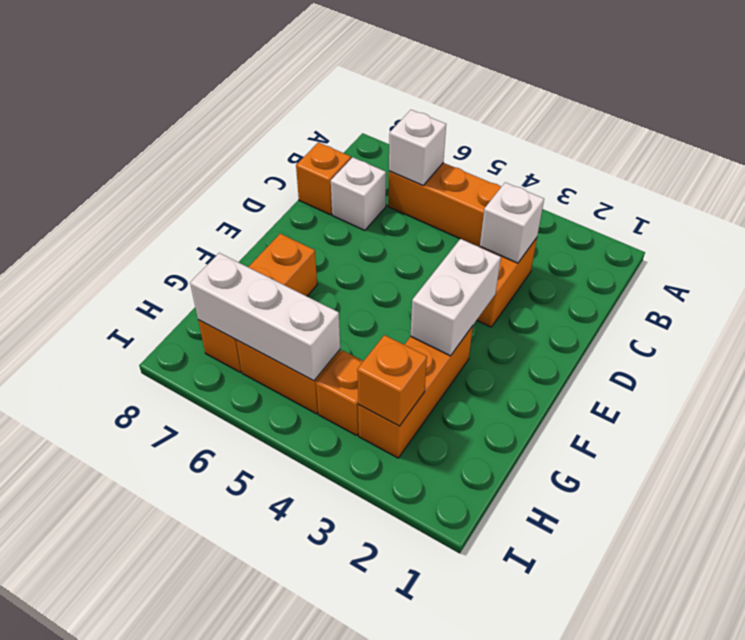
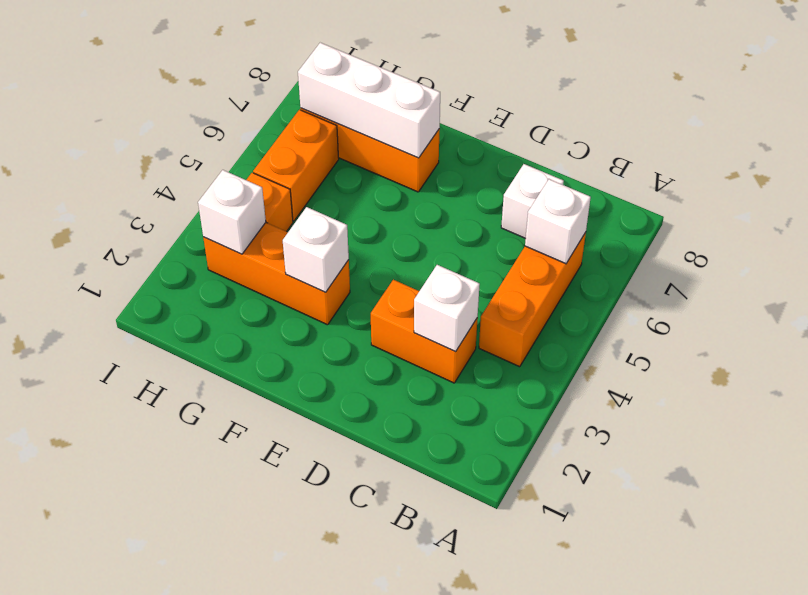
orange 1x1 brick [296,142,351,215] -> none
white 1x2 brick [411,239,501,356] -> white 1x1 brick [283,207,349,292]
orange 1x1 brick [357,335,427,426] -> white 1x1 brick [198,170,266,254]
white 1x3 brick [190,253,340,381] -> white 1x3 brick turned to [298,43,440,158]

